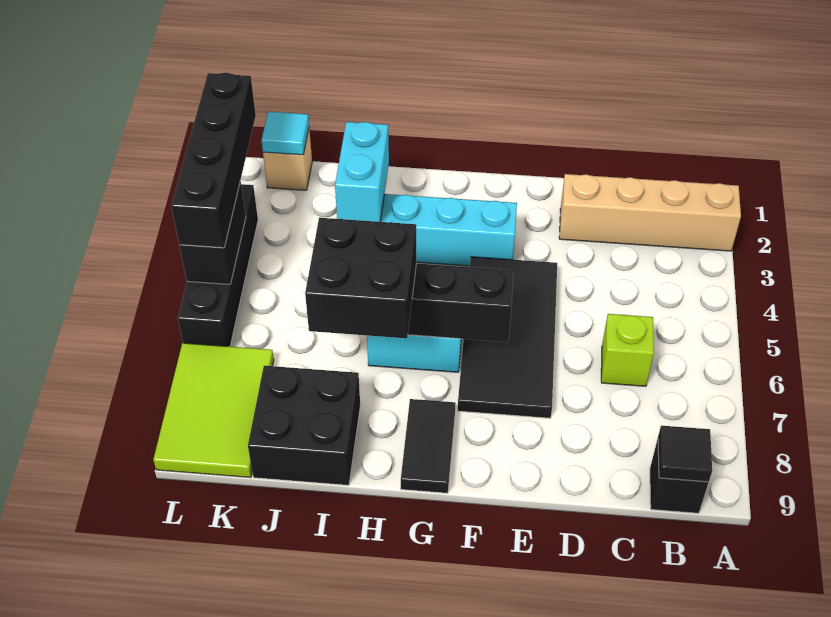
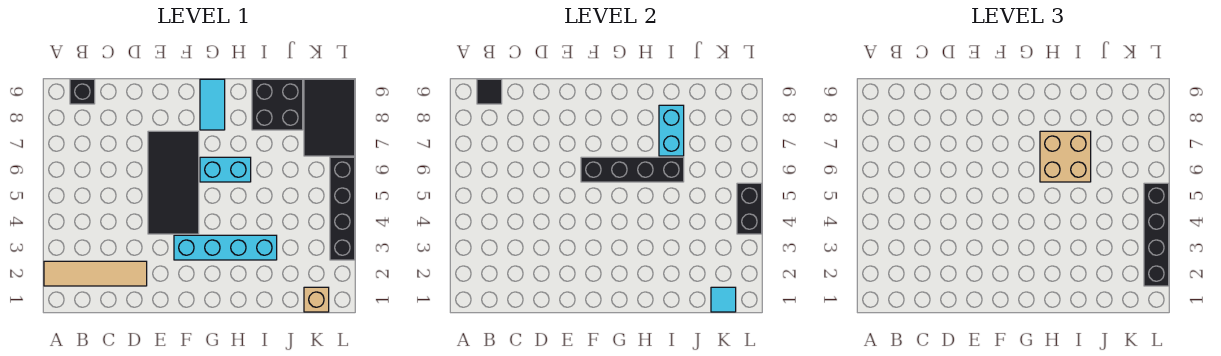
tan 1x4 brick [559,174,741,251] -> tan 1x4 tile [44,261,147,286]
lime 1x1 brick [601,314,654,386] -> none
black 1x2 tile [401,399,455,493] -> cyan 1x2 tile [200,79,225,130]
black 2x2 brick [305,218,416,338] -> tan 2x2 brick [1040,131,1091,182]
cyan 1x2 brick [335,122,389,222] -> cyan 1x2 brick moved to [659,105,684,156]
lime 2x3 tile [153,343,274,478] -> black 2x3 tile [304,79,355,156]

